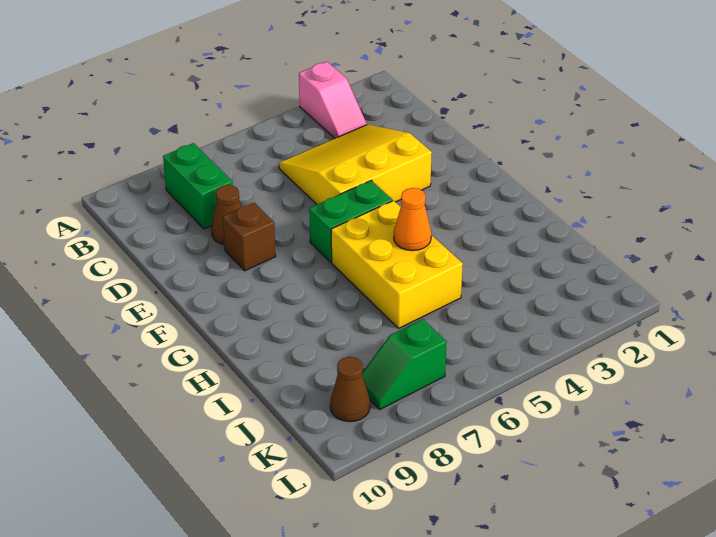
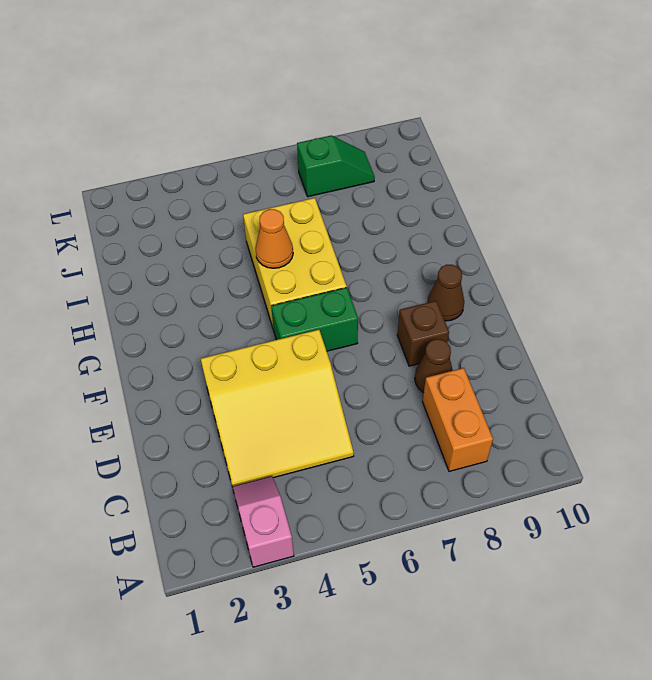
green 1x2 brick [163,143,233,229] -> orange 1x2 brick [423,368,493,471]
brown 1x1 cone [330,357,370,422] -> brown 1x1 cone moved to [427,265,464,321]

